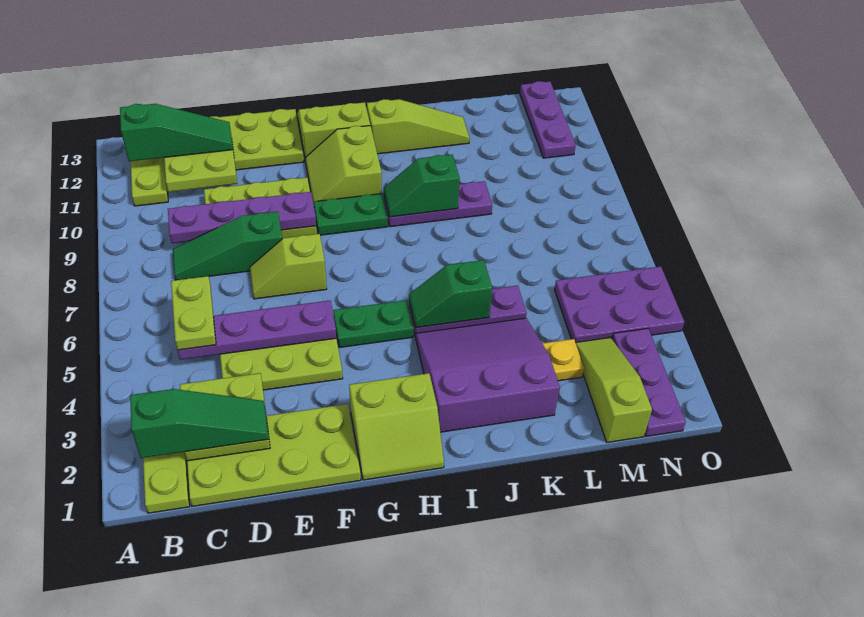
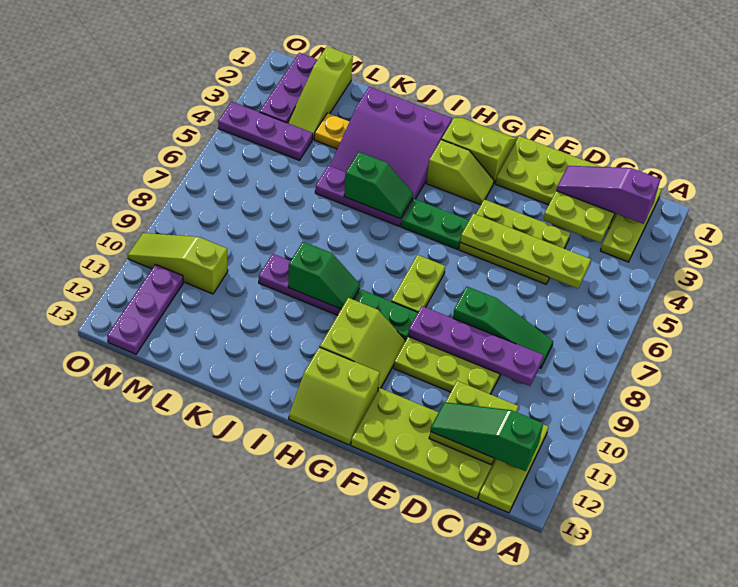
green 1x3 slope [130,389,269,458] -> purple 1x3 slope [556,166,660,224]
purple 1x4 plate [178,300,336,360] -> lime 1x4 plate [460,213,591,288]
lime 1x2 plate [171,276,216,350] -> lime 1x2 plate moved to [391,255,445,312]
lime 1x2 slope [250,234,327,299] -> lime 1x2 slope moved to [426,140,494,205]
lime 1x3 slope [367,99,470,154] -> lime 1x3 slope moved to [128,233,228,294]
purple 2x3 plate [554,267,684,342] -> purple 1x3 plate [218,102,313,160]

